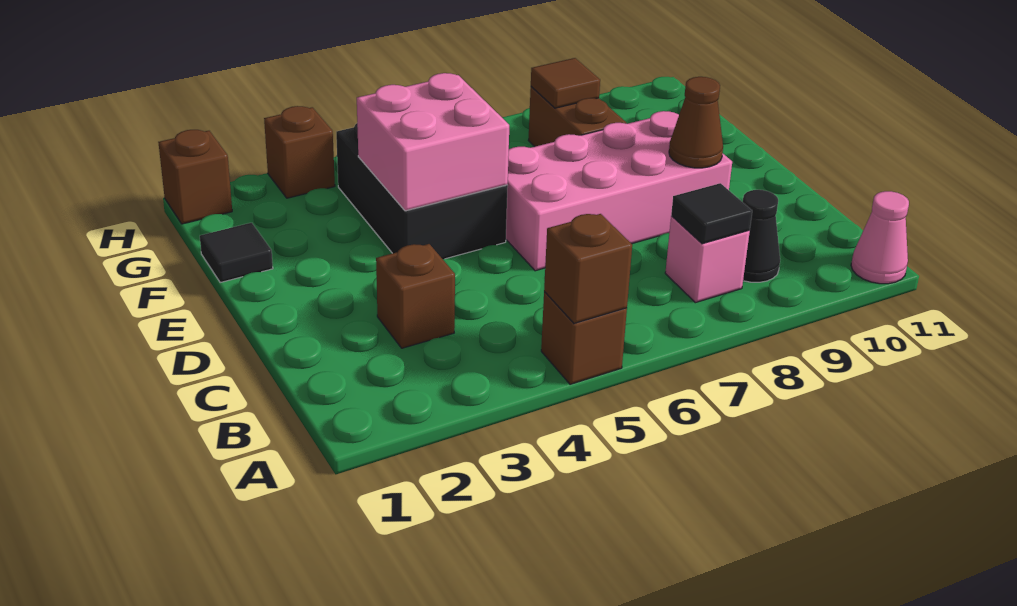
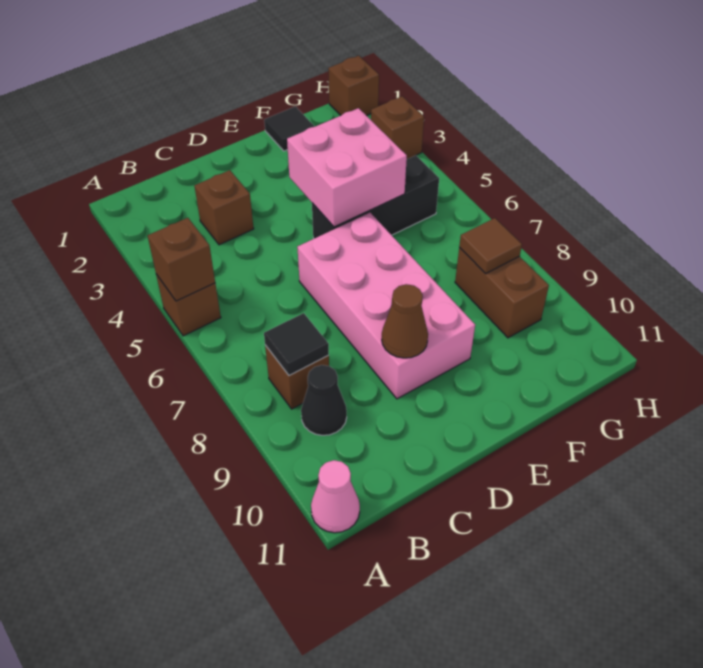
pink 1x1 brick [665,216,750,303] -> brown 1x1 brick [265,345,329,409]
black 2x3 brick [336,124,508,259] -> black 1x3 brick [312,155,439,238]
brown 1x2 brick [528,87,626,146] -> brown 1x2 brick turned to [455,248,549,338]

